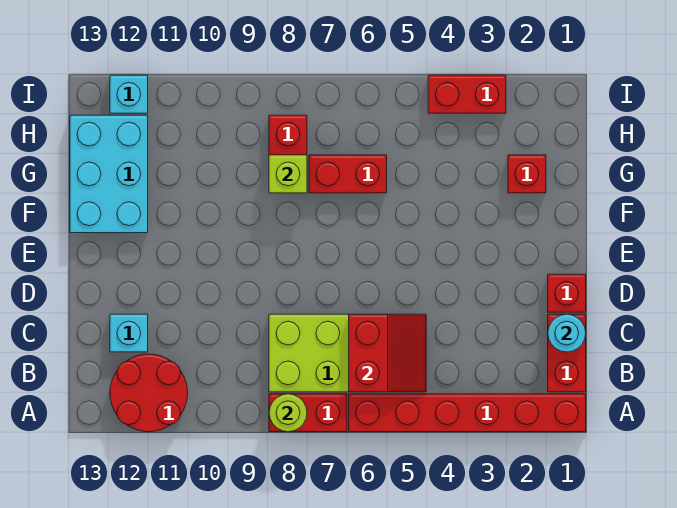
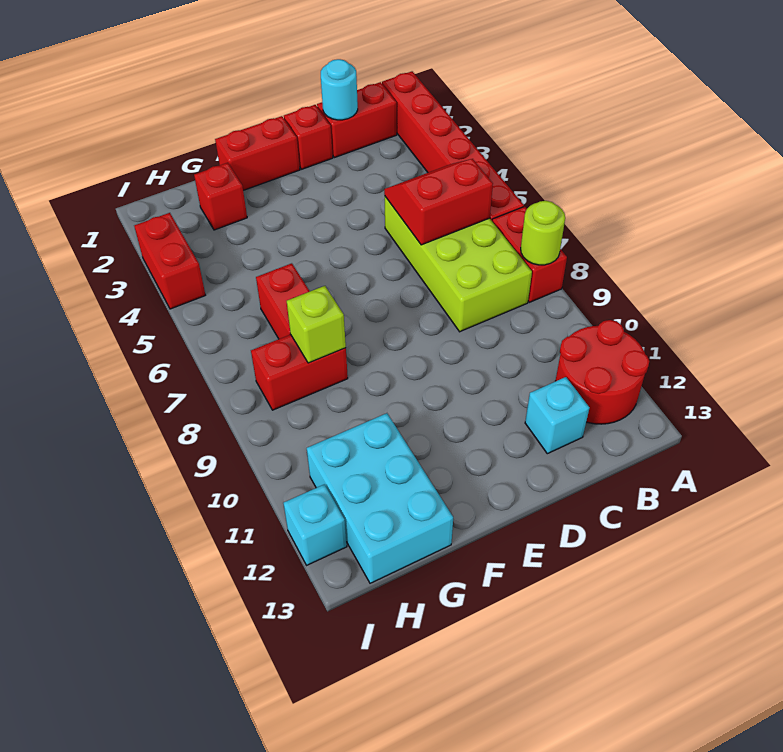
none -> red 1x2 brick [215,116,300,190]
cyan 2x3 brick [70,115,148,233] -> cyan 2x3 brick turned to [307,413,453,583]

